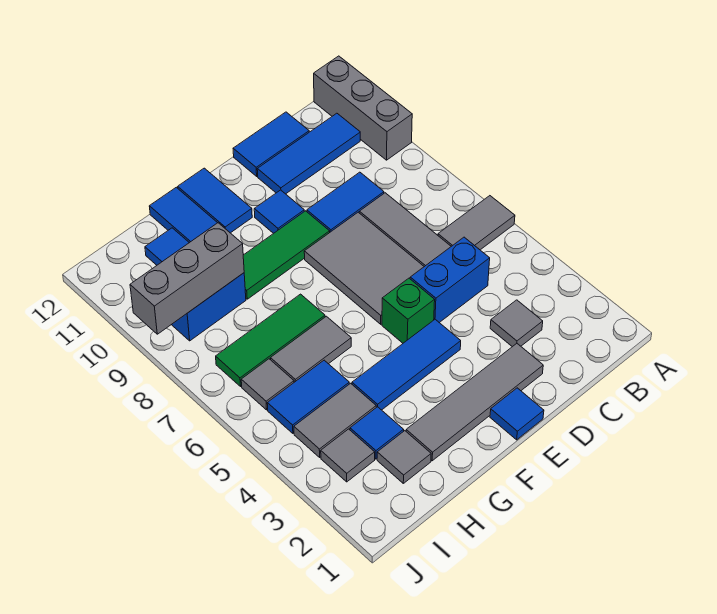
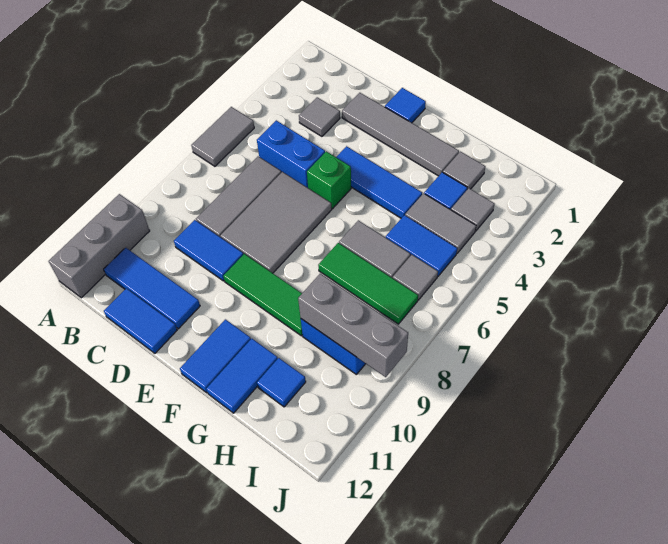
grey 1x2 tile [438,196,515,250] -> grey 1x2 tile turned to [191,107,254,166]
blue 1x1 tile [254,190,304,233] -> none

